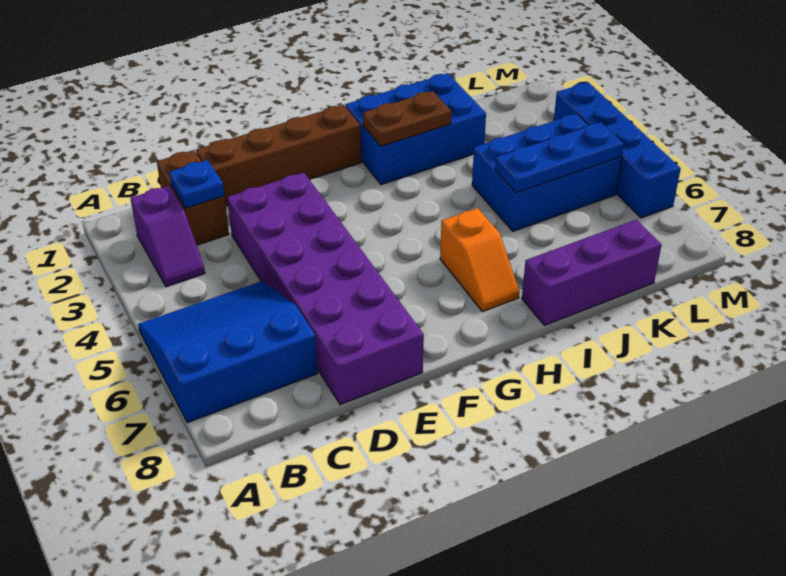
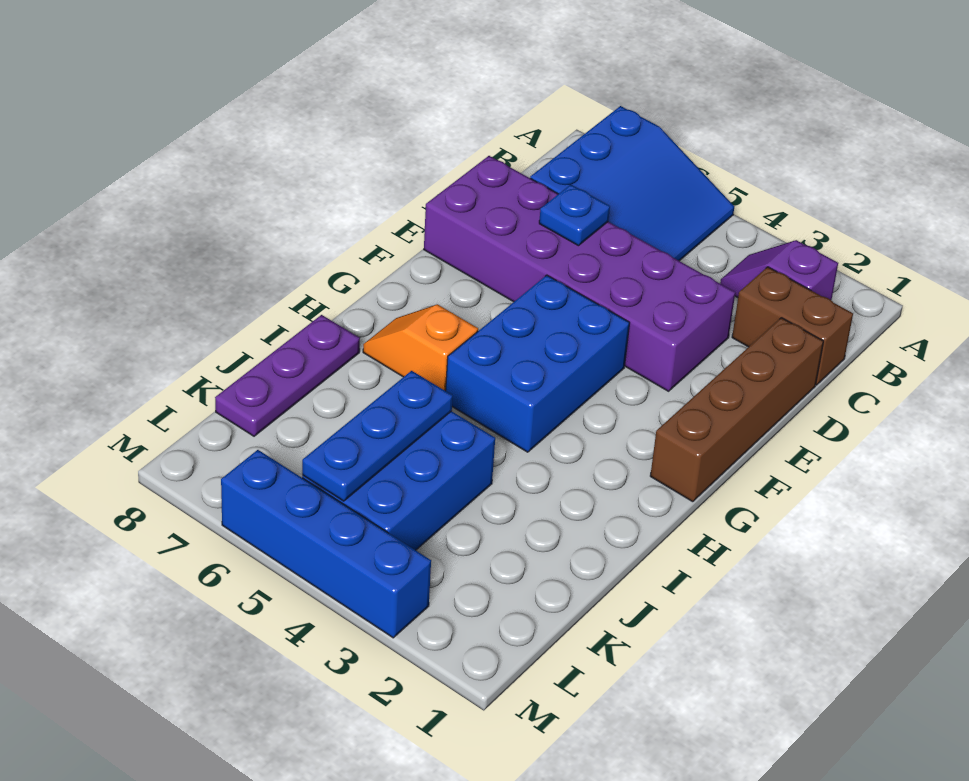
blue 1x1 plate [169,160,224,208] -> blue 1x1 plate moved to [539,185,610,246]
blue 2x3 brick [345,73,486,185] -> blue 2x3 brick moved to [446,275,629,452]
brown 1x2 plate [363,91,452,146] -> none
purple 1x3 brick [522,220,661,325] -> purple 1x3 plate [215,315,360,436]

